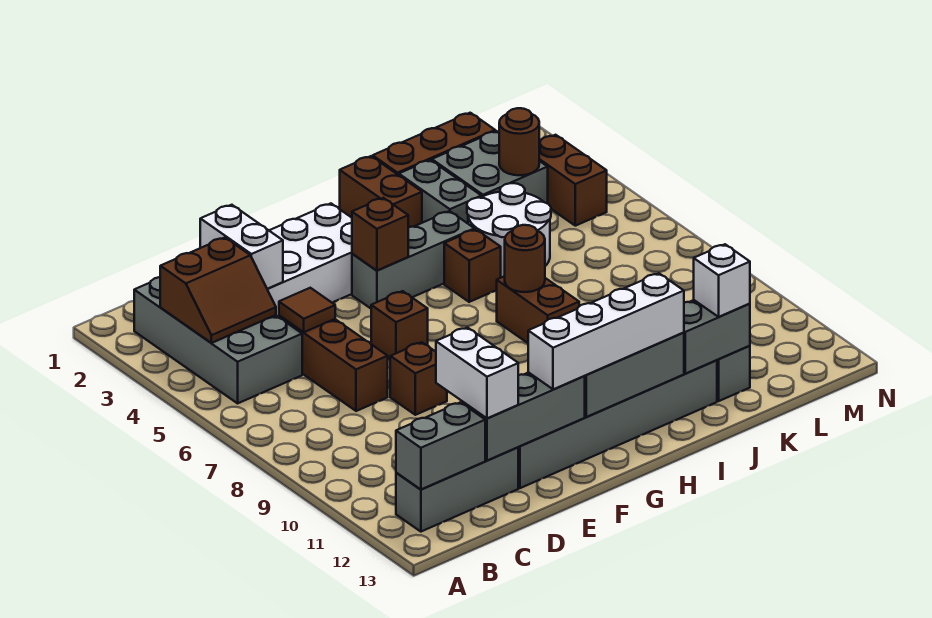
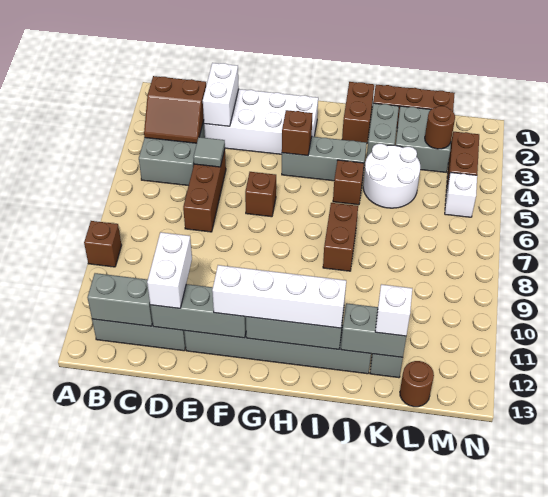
brown 1x1 tile [279,288,335,332] -> grey 1x1 tile [193,137,225,167]
brown 1x1 brick [390,342,447,415] -> brown 1x1 brick moved to [84,221,122,267]
brown 1x1 round brick [505,225,545,292] -> brown 1x1 round brick moved to [400,361,434,407]
none -> white 1x1 brick [445,172,477,217]

